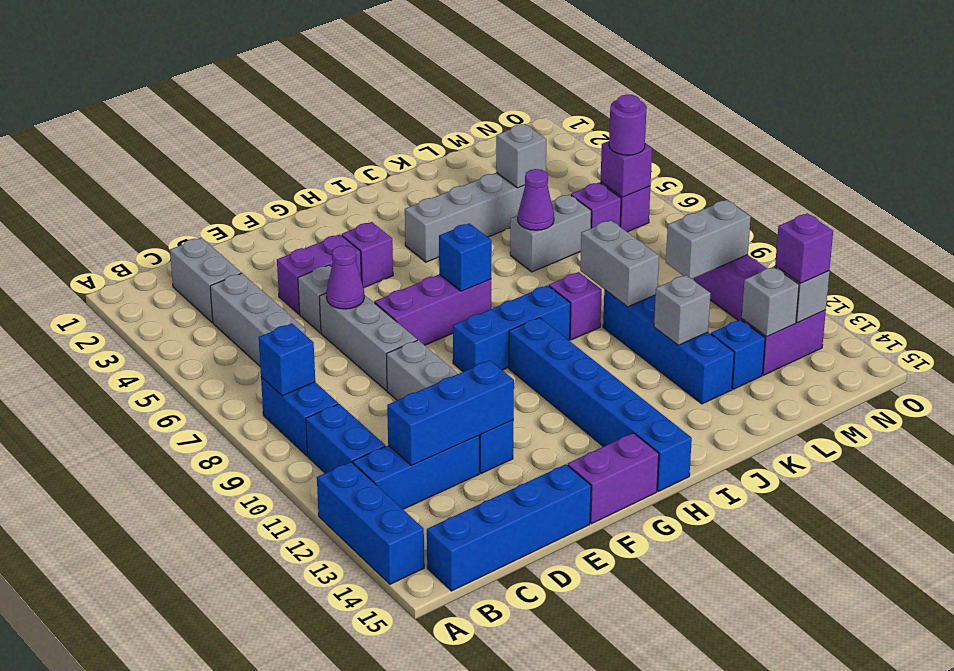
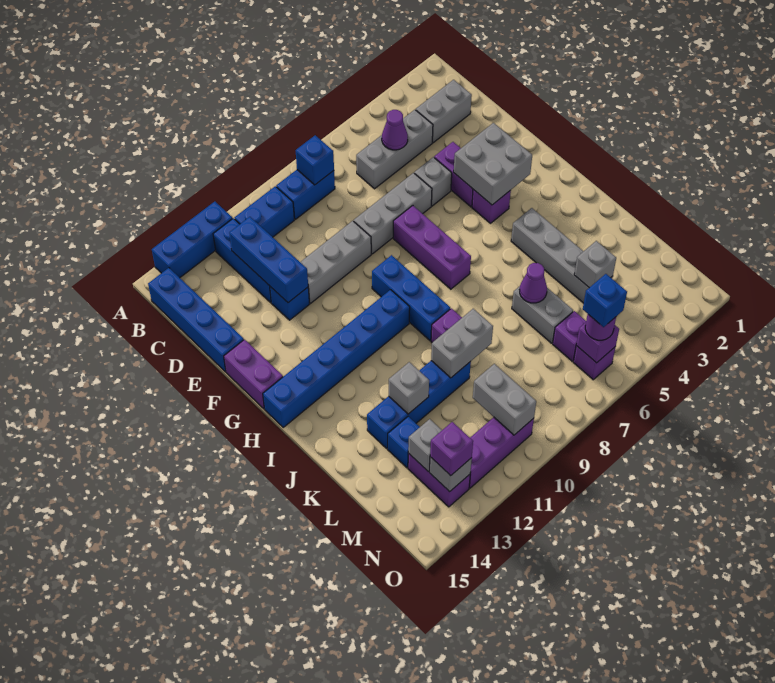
purple 1x1 cone [326,246,364,309] -> purple 1x1 cone moved to [382,110,408,150]
none -> grey 2x2 brick [454,123,532,205]
blue 1x1 brick [439,223,492,291] -> blue 1x1 brick moved to [583,274,627,327]

